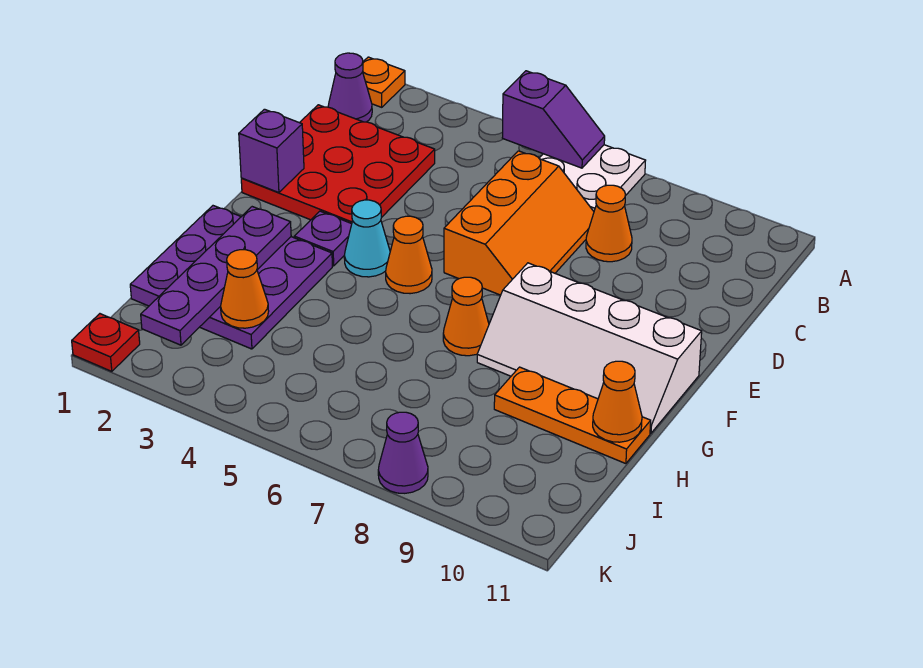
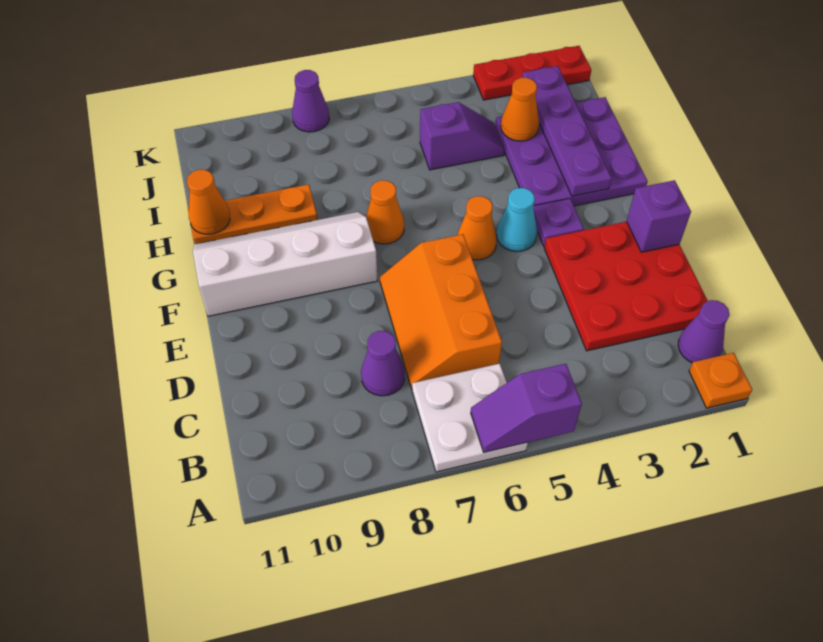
orange 1x1 cone [586,185,632,262] -> purple 1x1 cone [361,331,405,396]
none -> purple 1x2 slope [420,102,505,170]
red 1x1 plate [72,314,140,371] -> red 1x3 plate [473,46,591,100]

